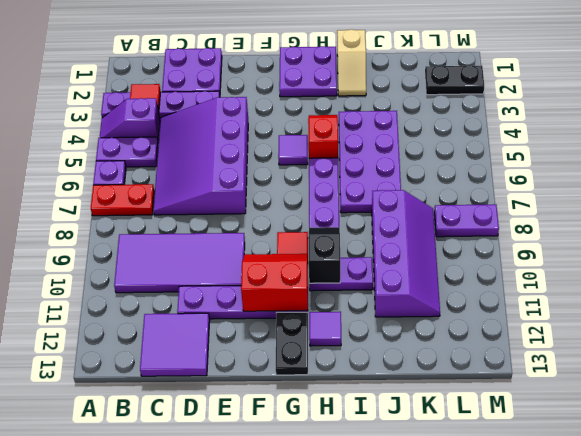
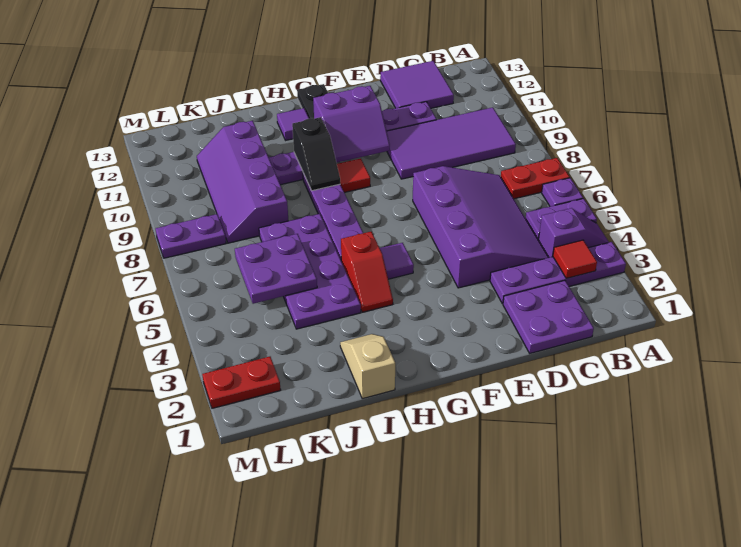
red 2x2 slope [241,254,308,311] -> purple 2x2 slope [313,86,390,163]
purple 2x2 plate [279,46,337,97] -> purple 2x2 plate moved to [235,234,317,304]
black 1x2 plate [425,65,484,95] -> red 1x2 plate [202,357,281,408]

